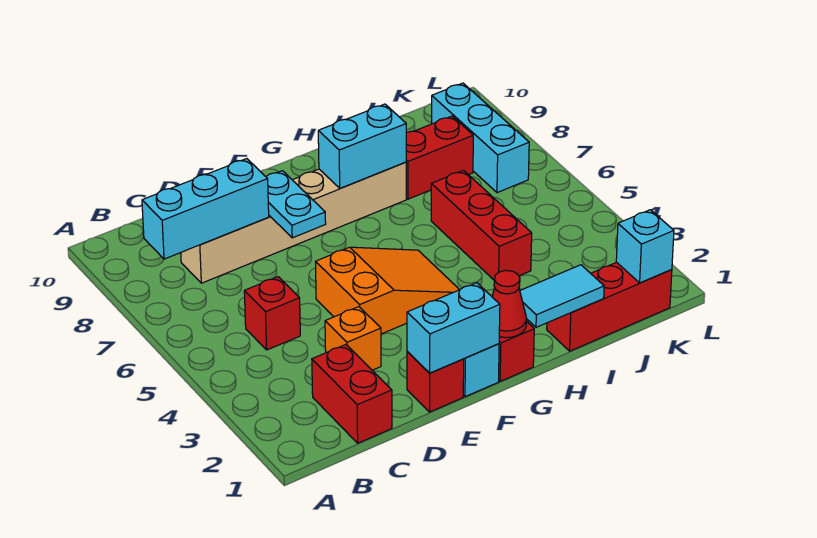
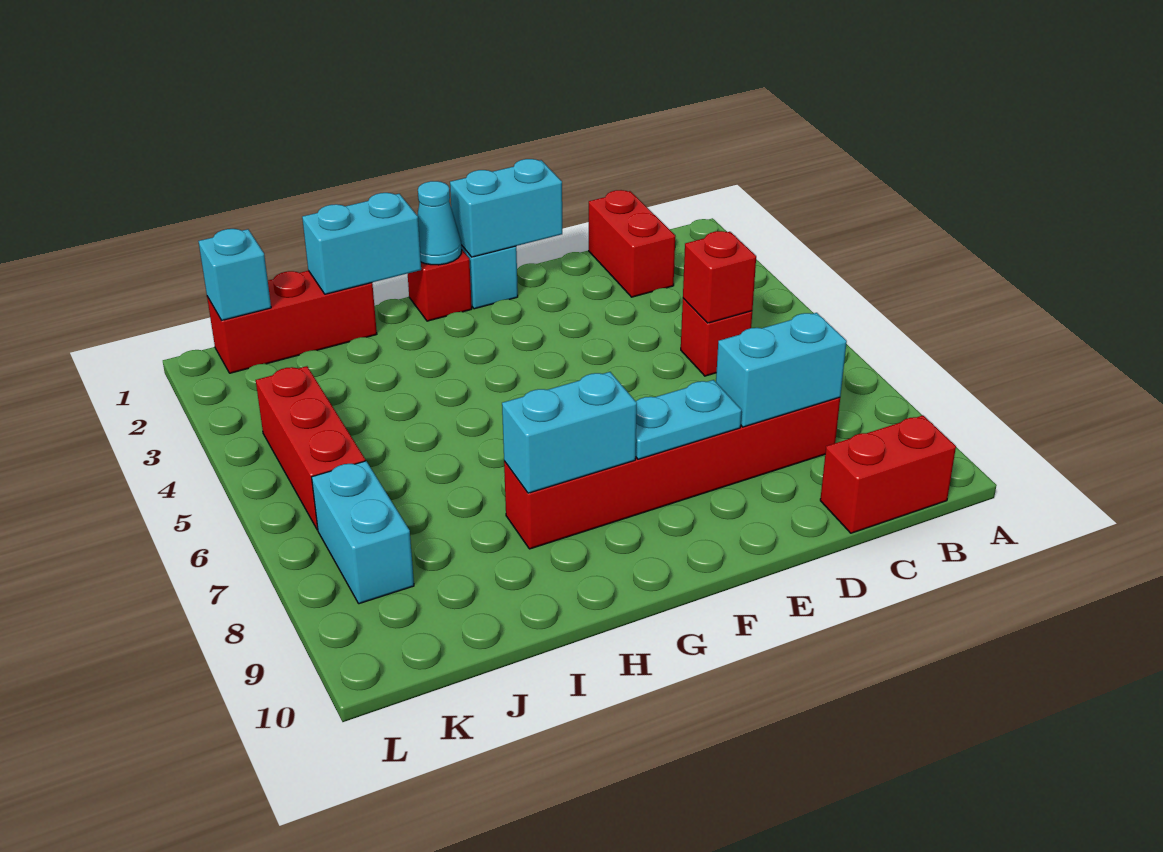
cyan 1x3 brick [142,159,269,259] -> cyan 1x2 brick [716,313,847,427]
tan 1x6 brick [181,162,406,283] -> red 1x6 brick [504,397,840,549]
orange 1x1 brick [325,307,381,370] -> none
red 1x1 brick [407,351,464,412] -> red 1x1 brick moved to [683,231,756,323]
orange 2x3 slope [316,247,459,334] -> none
cyan 1x2 plate [266,171,326,238] -> cyan 1x2 plate turned to [636,380,742,459]
red 1x1 cone [492,270,527,338] -> cyan 1x1 cone [417,181,462,265]
cyan 1x2 tile [520,265,604,327] -> cyan 1x2 brick [302,193,421,294]
red 1x3 brick [431,170,532,280] -> red 1x3 brick moved to [256,366,365,530]
red 1x2 brick [406,116,473,199] -> red 1x2 brick moved to [820,415,956,533]
cyan 1x3 brick [432,83,529,193] -> cyan 1x2 brick [312,461,414,604]

